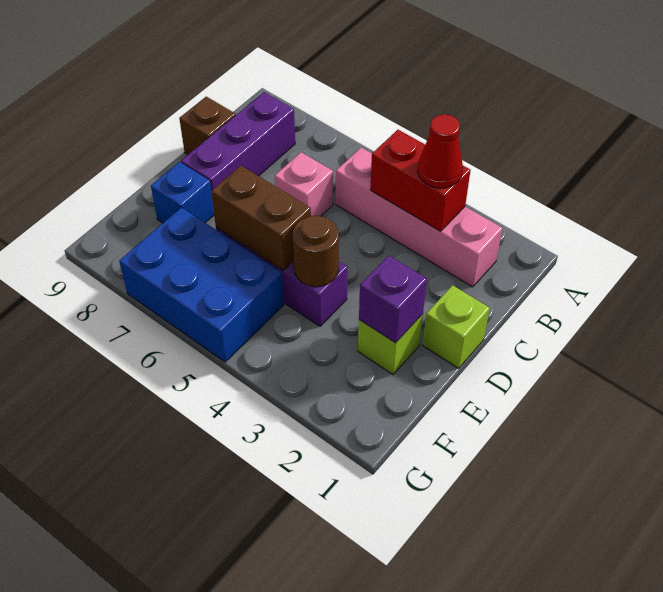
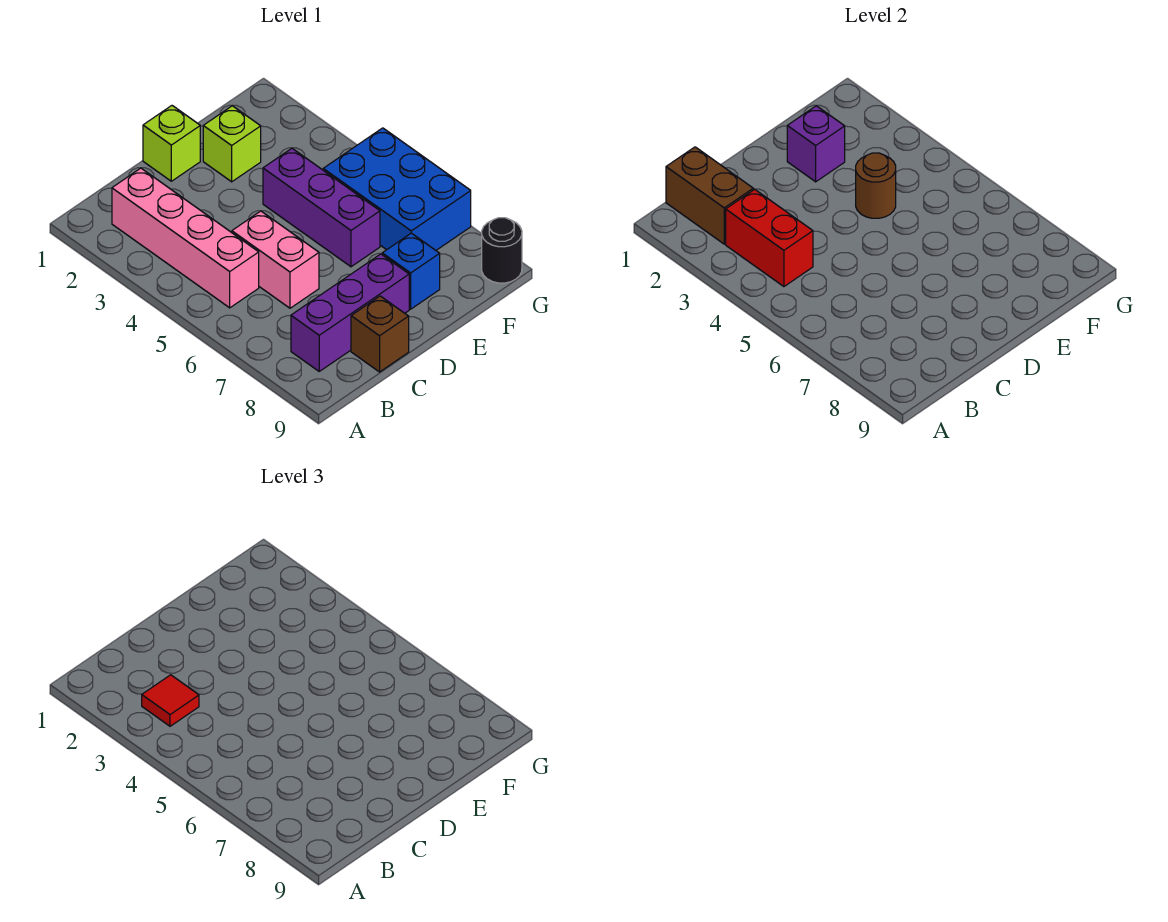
red 1x1 cone [418,115,463,188] -> red 1x1 tile [142,675,199,726]
pink 1x1 brick [275,152,333,216] -> pink 1x2 brick [232,211,319,308]
brown 1x2 brick [211,166,311,270] -> brown 1x2 brick moved to [666,147,753,244]
none -> black 1x1 round brick [482,218,522,283]

